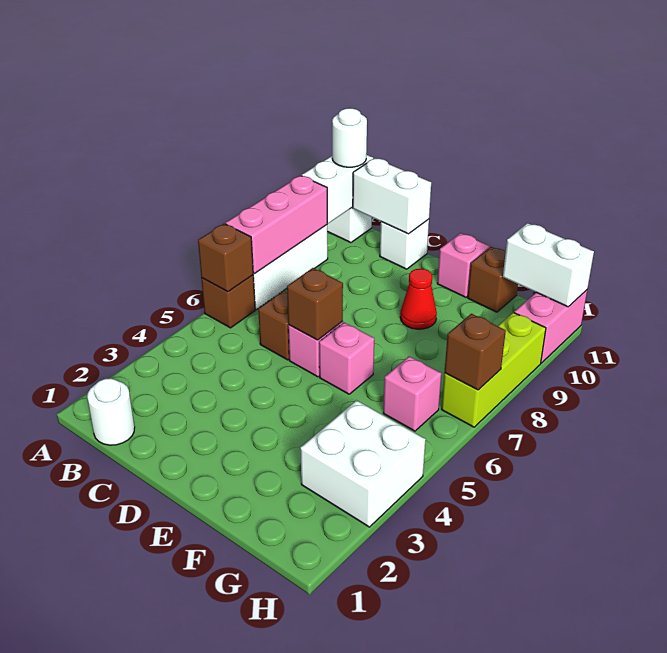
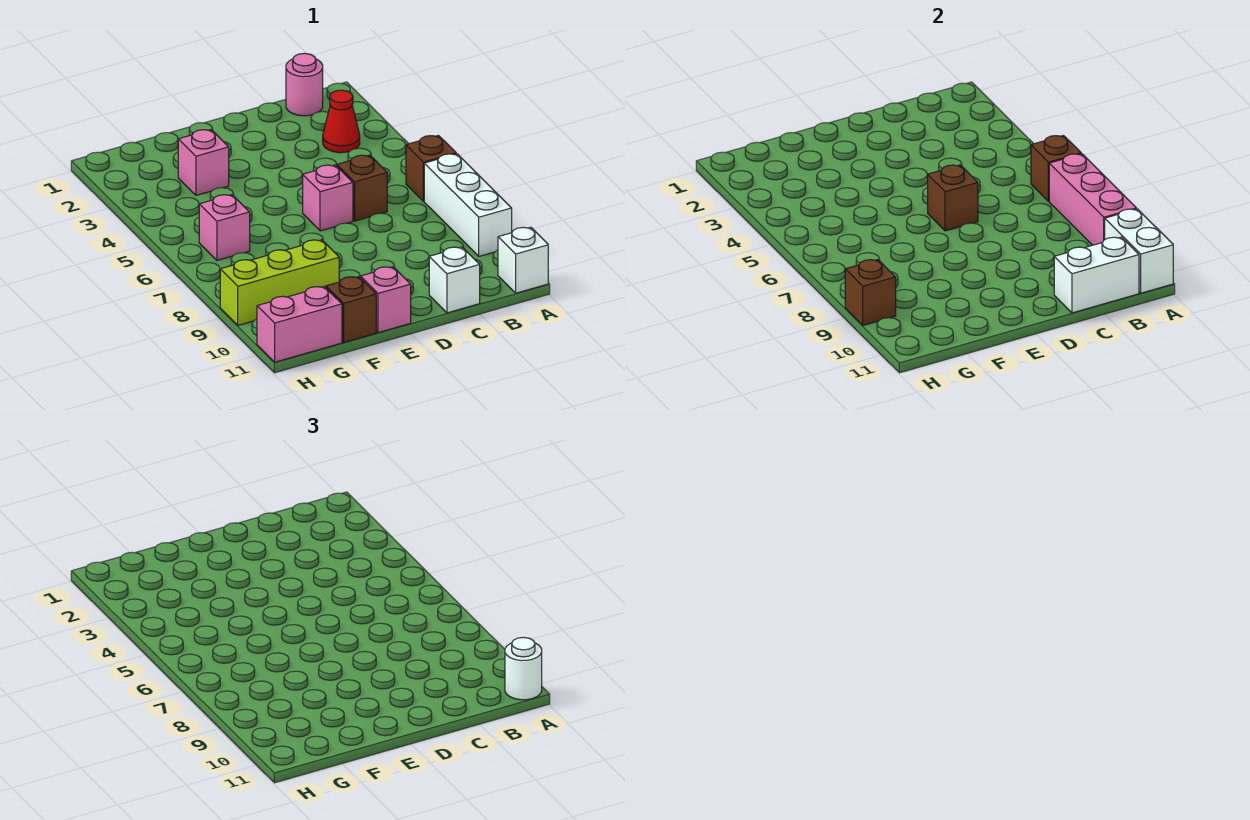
white 1x1 round brick [87,378,135,445] -> pink 1x1 round brick [286,53,323,116]
pink 1x1 brick [319,322,374,394] -> pink 1x1 brick moved to [178,130,229,195]
red 1x1 cone [400,269,437,329] -> red 1x1 cone moved to [323,90,360,153]
white 2x2 brick [300,401,426,527] -> none
white 1x2 brick [503,223,594,307] -> none
lime 1x3 brick [441,312,546,427] -> lime 1x3 brick turned to [220,240,339,325]
brown 1x1 brick [444,314,506,390] -> brown 1x1 brick moved to [845,260,896,325]
pink 1x2 brick [514,290,587,363] -> pink 1x2 brick turned to [257,287,342,362]

